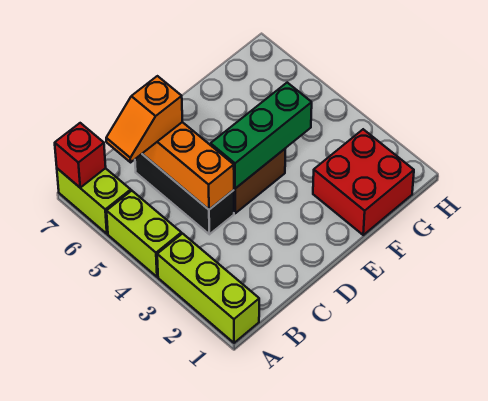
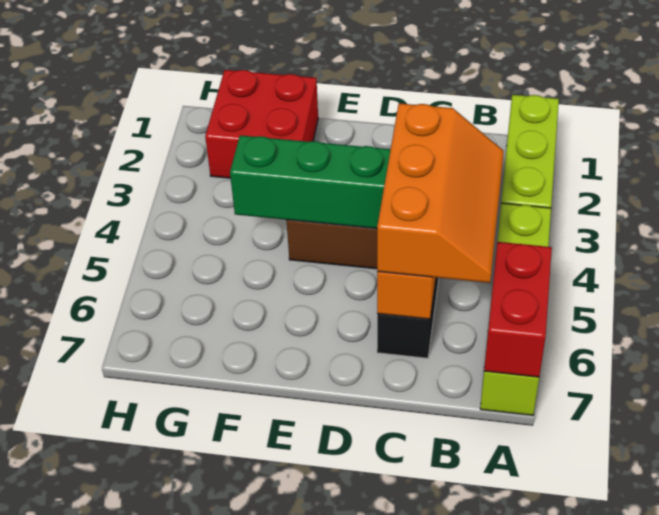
red 1x1 brick [55,123,106,187] -> red 1x2 brick [484,242,552,377]
orange 1x2 slope [106,76,182,162] -> orange 2x3 slope [377,103,504,283]

